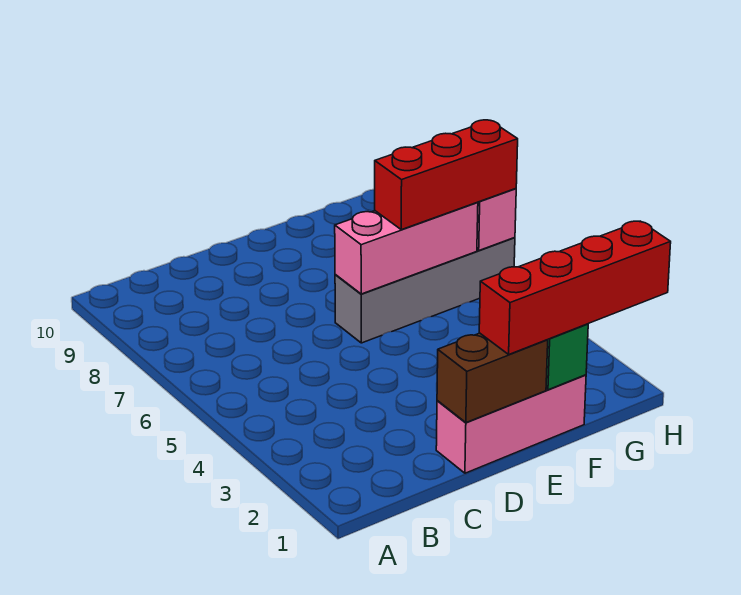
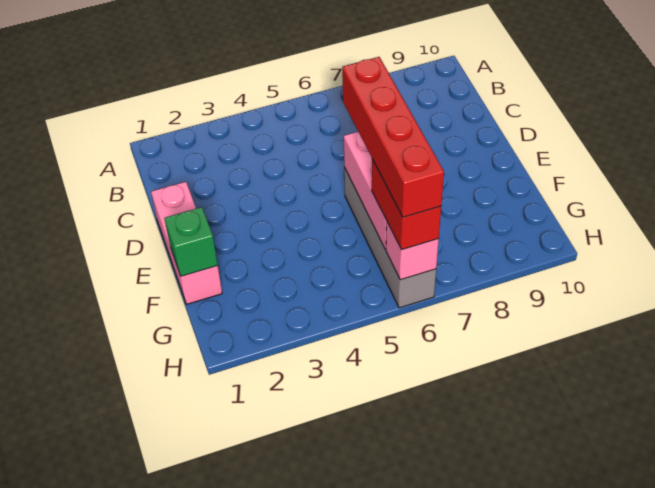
brown 1x2 brick [437,333,548,423] -> none
red 1x4 brick [479,221,671,354] -> red 1x4 brick moved to [342,57,444,217]
red 1x3 brick [375,120,518,230] -> red 1x2 brick [372,159,441,250]

